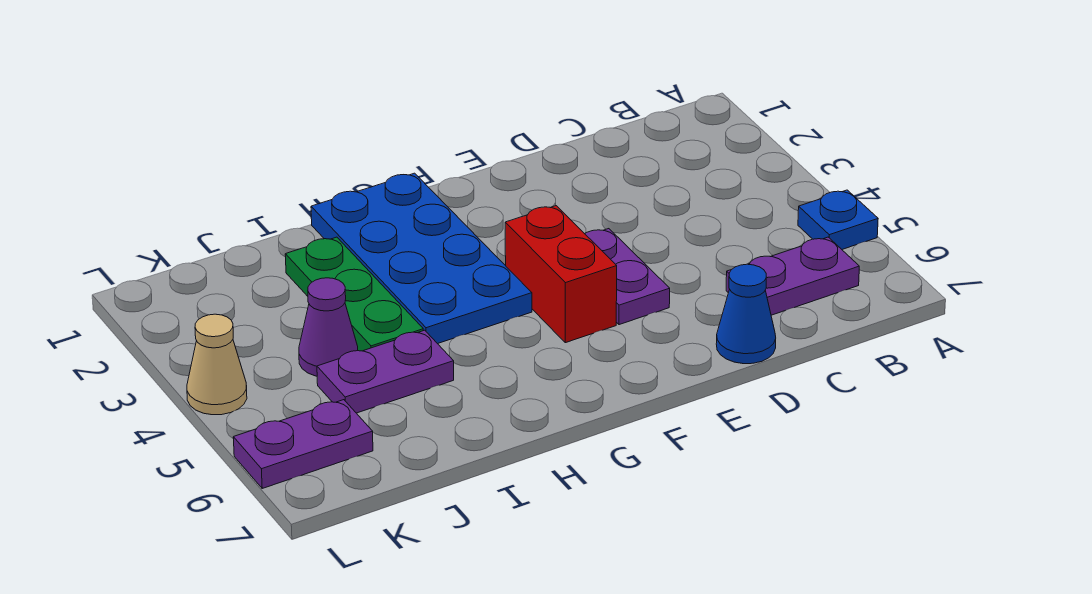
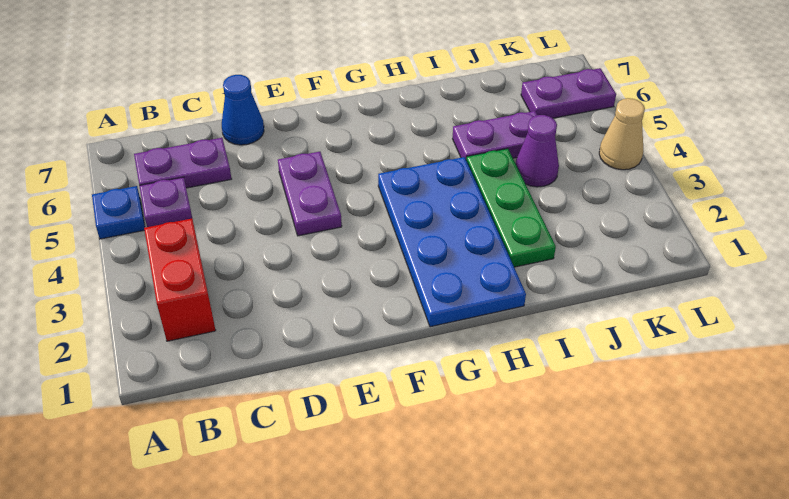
none -> purple 1x1 plate [139,177,192,227]
red 1x2 brick [505,206,617,343] -> red 1x2 brick moved to [144,219,216,341]

